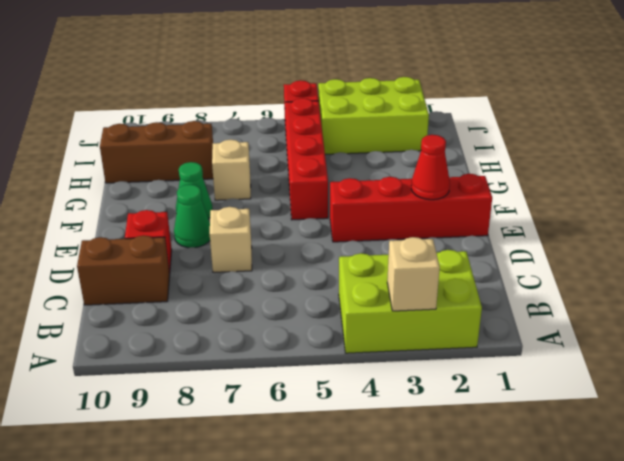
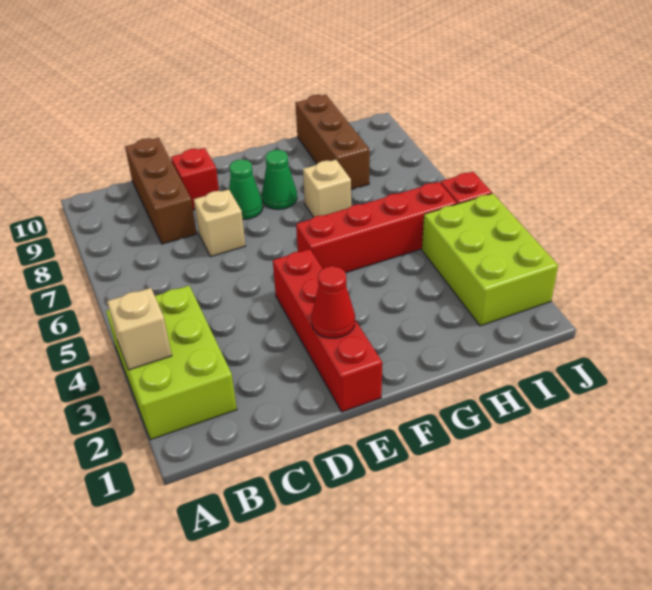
brown 1x2 brick [77,235,170,305] -> brown 1x3 brick [125,138,197,244]

